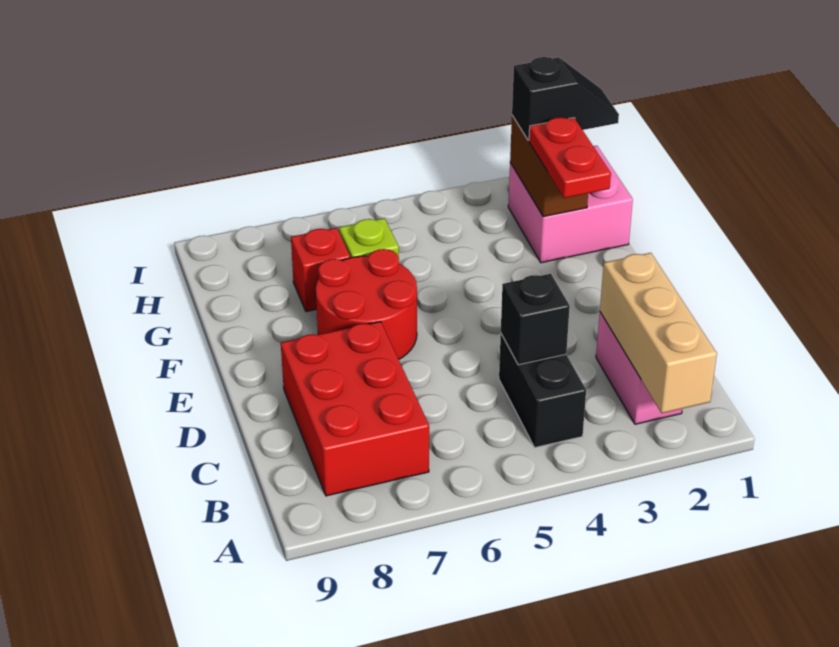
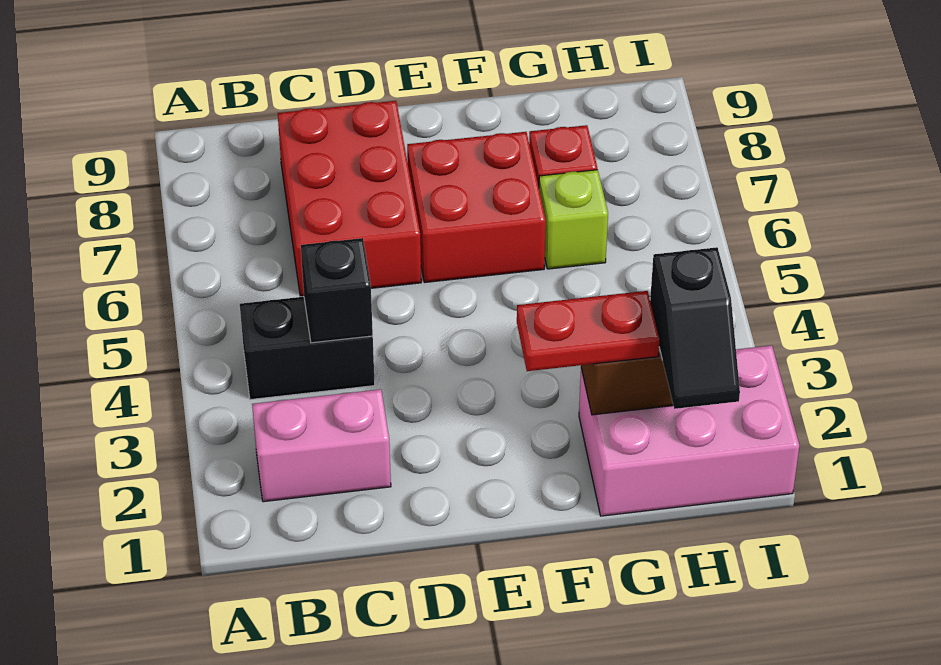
tan 1x3 brick [600,253,717,413] -> none
red 2x3 brick [281,322,429,496] -> red 2x3 brick turned to [278,101,421,296]
red 2x2 round brick [316,249,417,360] -> red 2x2 brick [407,132,546,283]
pink 2x2 brick [508,146,633,263] -> pink 2x3 brick [579,345,799,516]

